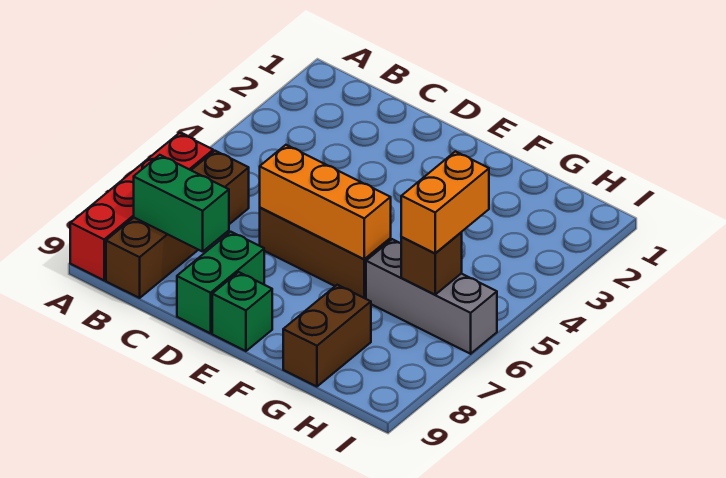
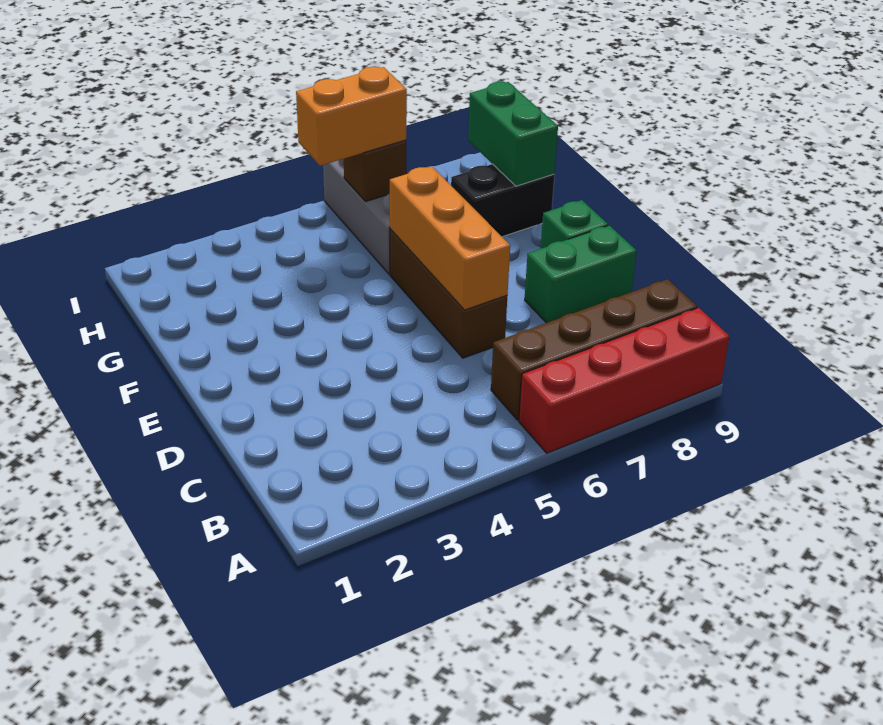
green 1x2 brick [134,155,229,252] -> green 1x2 brick moved to [468,82,558,186]
brown 1x2 brick [283,285,371,387] -> black 1x2 brick [451,164,554,237]

